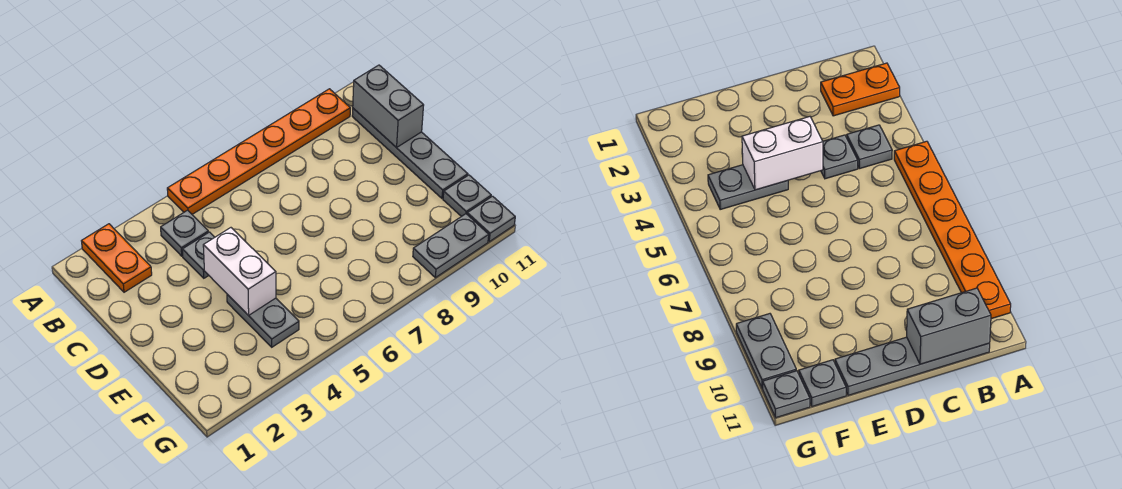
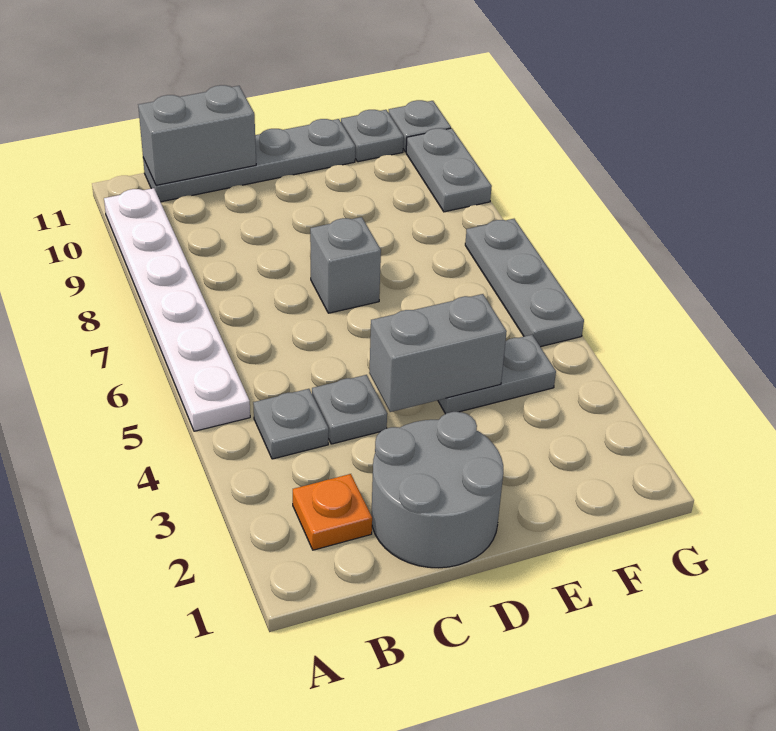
orange 1x2 plate [82,224,152,292] -> orange 1x1 plate [293,474,372,550]
orange 1x6 plate [167,89,350,214] -> white 1x6 plate [104,188,250,431]
none -> grey 2x2 round brick [371,412,503,568]
white 1x2 brick [203,228,276,316] -> grey 1x2 brick [369,294,507,412]
none -> grey 1x1 brick [310,217,381,313]
none -> grey 1x3 plate [465,219,584,347]

